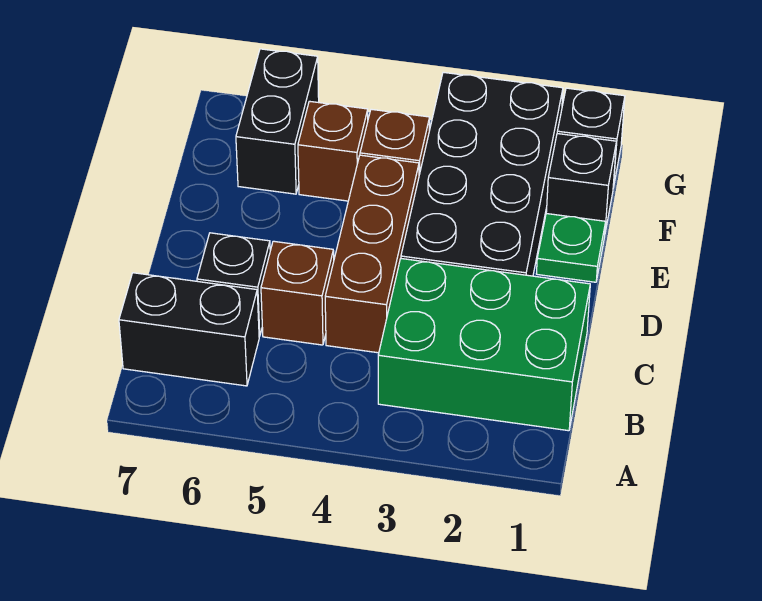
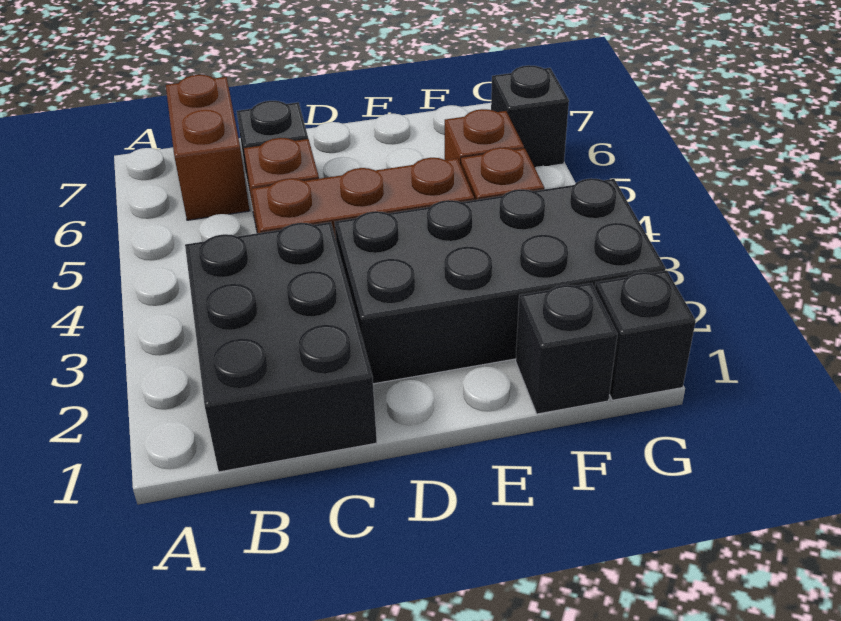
green 2x3 brick [378,259,590,431] -> black 2x3 brick [185,222,377,472]
black 1x2 brick [119,273,259,386] -> brown 1x2 brick [166,75,250,220]
green 1x1 plate [536,214,606,282] -> none
black 1x2 brick [236,49,319,194] -> black 1x1 brick [491,65,569,167]

